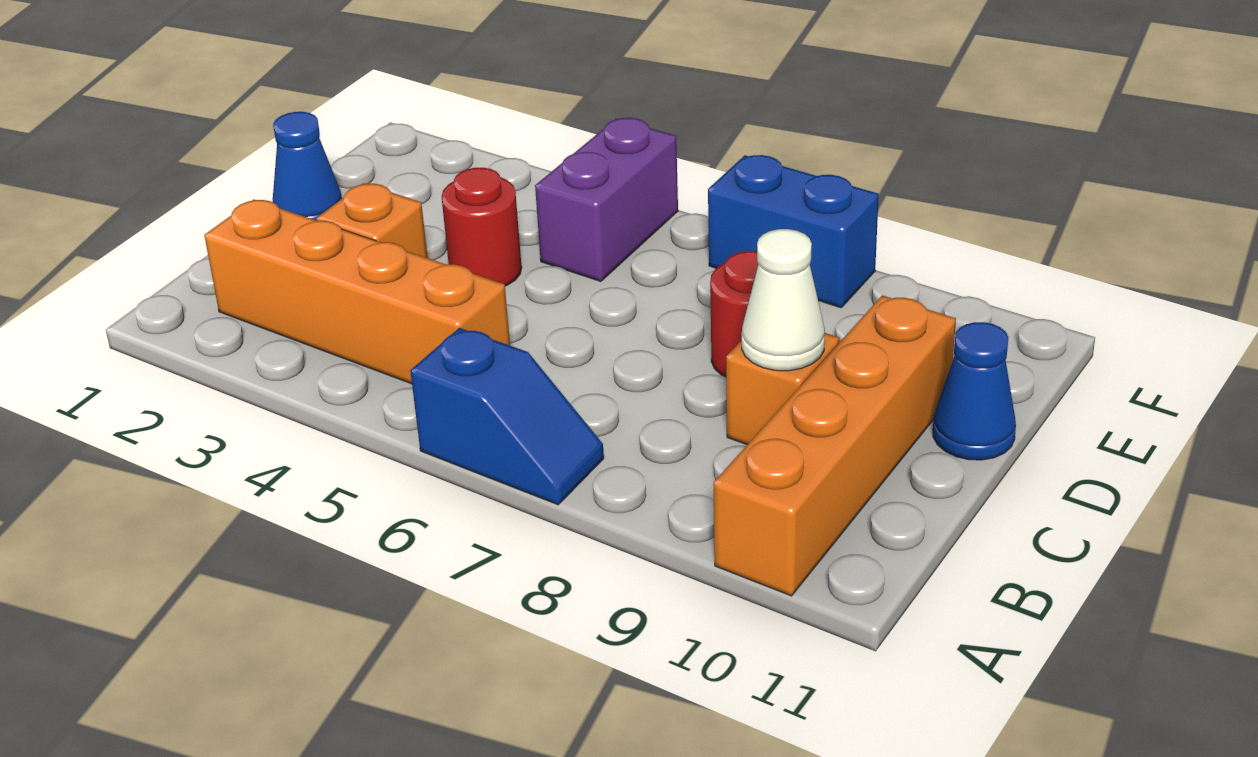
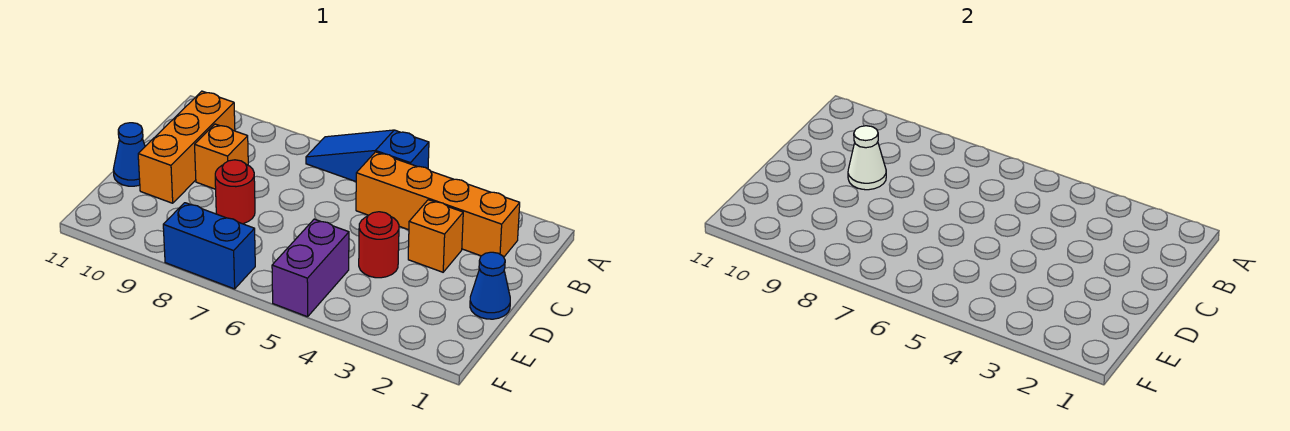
blue 1x2 slope [410,328,604,505] -> blue 1x3 slope [306,130,429,181]
orange 1x4 brick [714,295,956,596] -> orange 1x3 brick [138,91,235,203]

